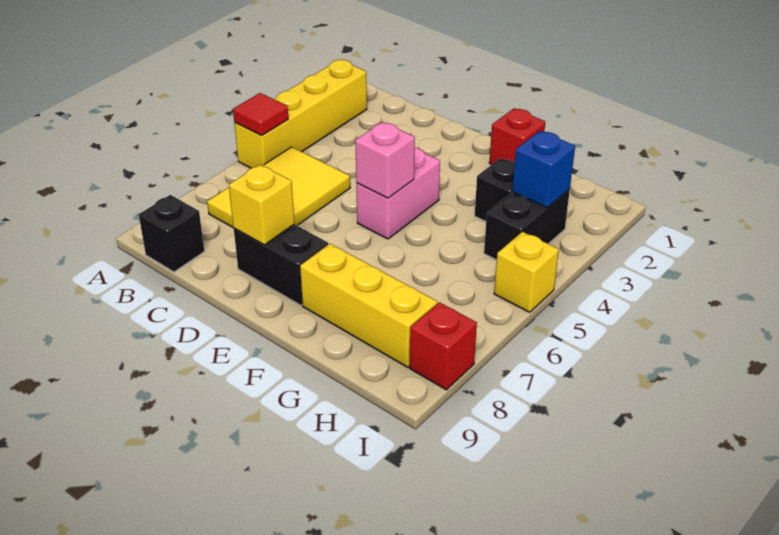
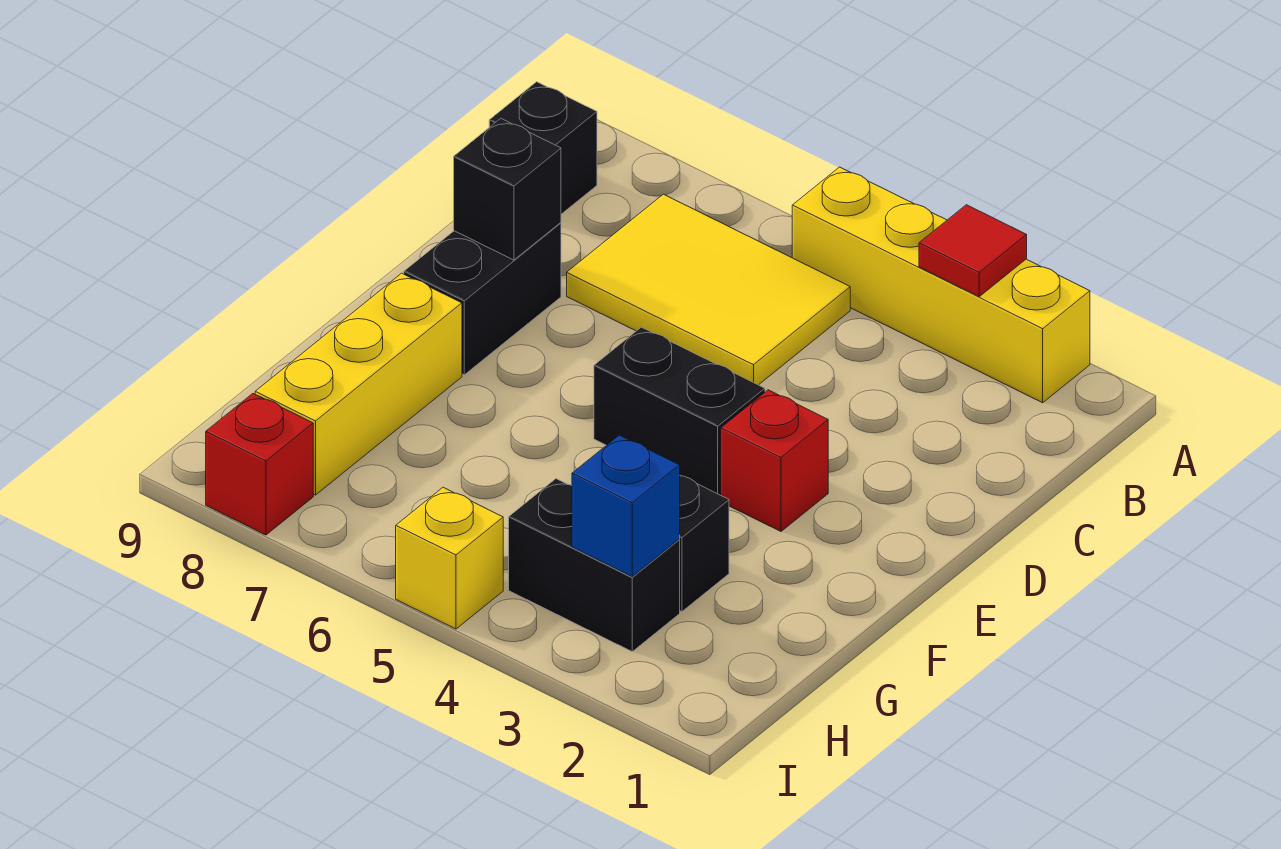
red 1x1 tile [233,93,288,136] -> red 1x1 tile moved to [919,205,1027,296]
yellow 1x1 brick [229,165,295,245] -> black 1x1 brick [454,118,561,260]
pink 1x2 brick [356,148,440,239] -> black 1x2 brick [594,327,765,495]
pink 1x1 brick [355,122,415,198] -> none
red 1x1 brick [489,108,545,165] -> red 1x1 brick moved to [721,390,828,531]

